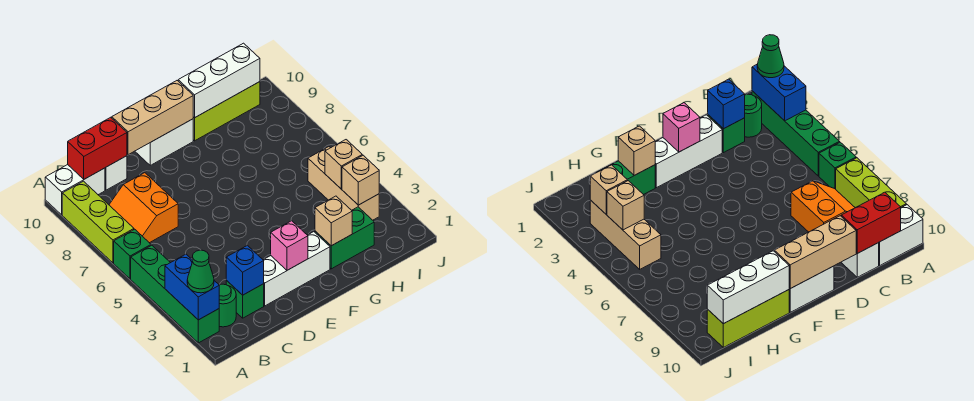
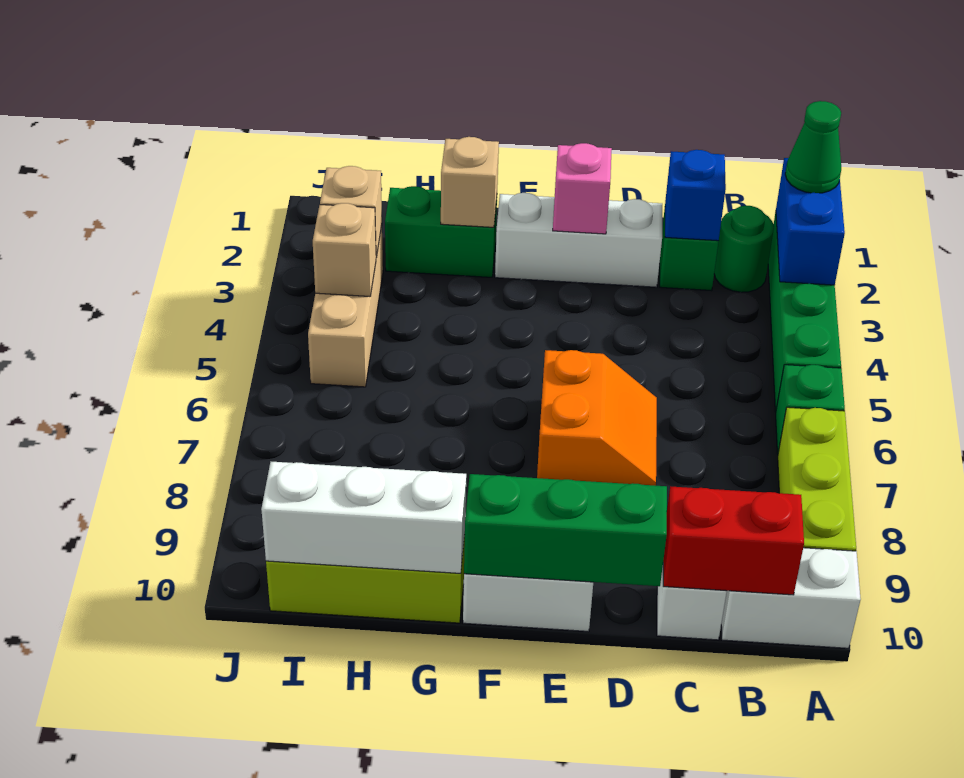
orange 2x2 slope [109,173,178,243] -> orange 2x2 slope moved to [537,350,657,486]
tan 1x3 brick [112,81,193,155] -> green 1x3 brick [464,474,667,586]

